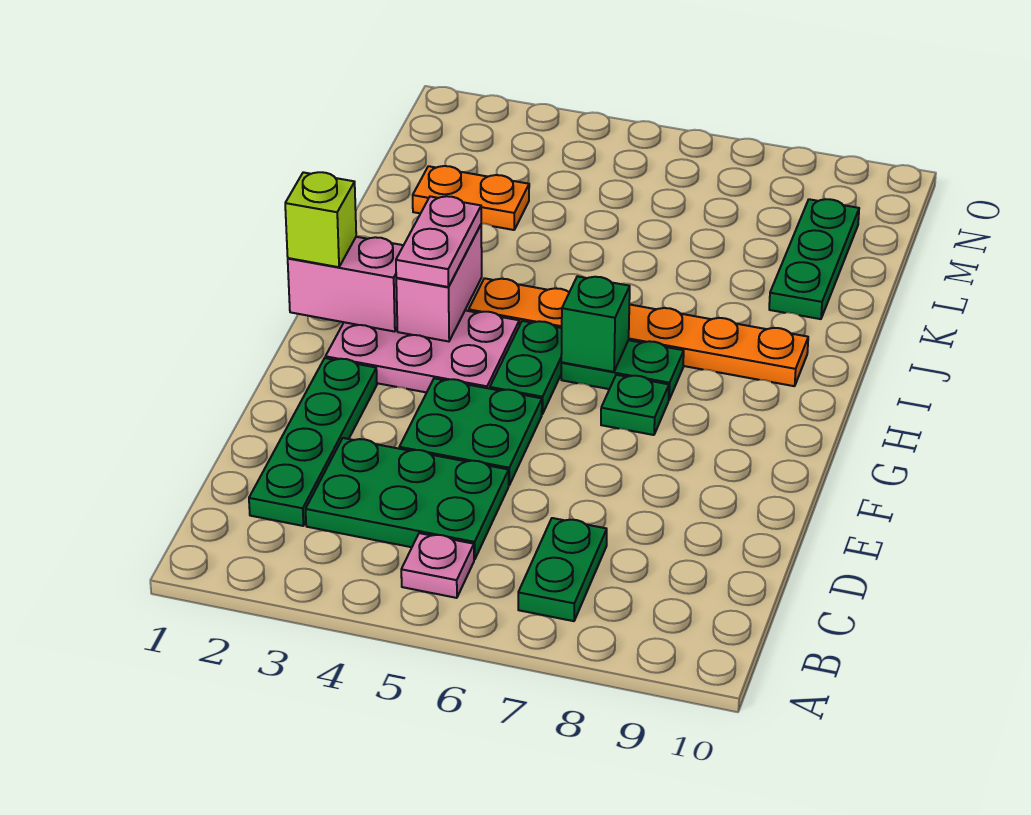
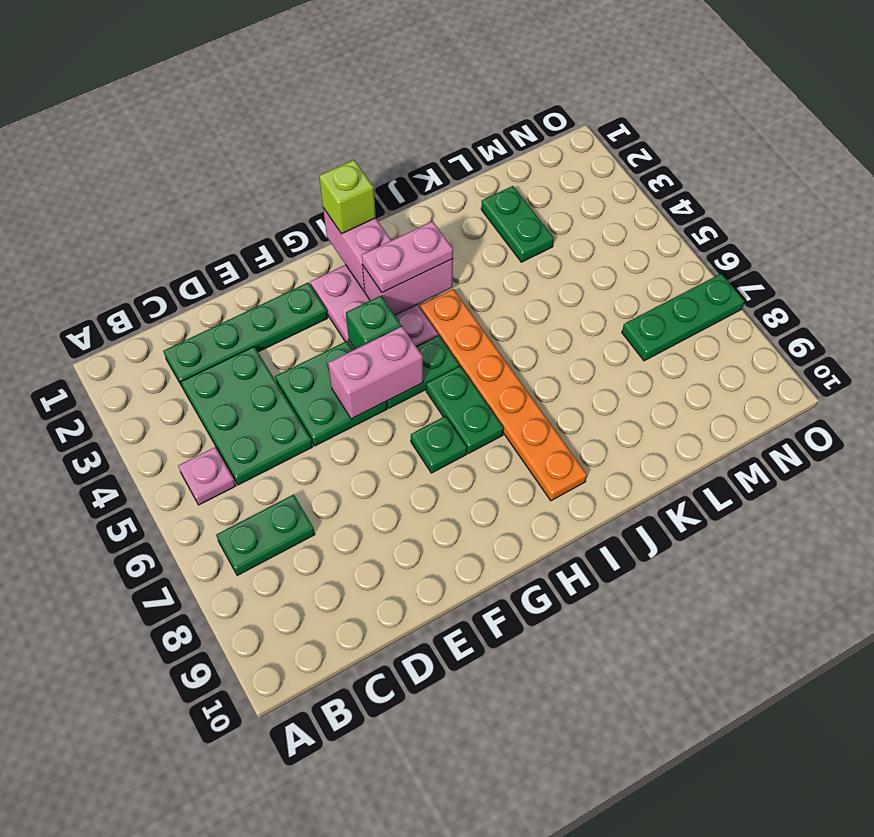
none -> pink 1x2 brick [328,326,423,419]
green 1x1 brick [561,276,630,372] -> green 1x1 brick moved to [346,296,401,349]
green 1x3 plate [769,199,859,319] -> green 1x3 plate moved to [622,274,744,361]
orange 1x2 plate [413,166,529,230] -> green 1x2 plate [481,186,554,262]

